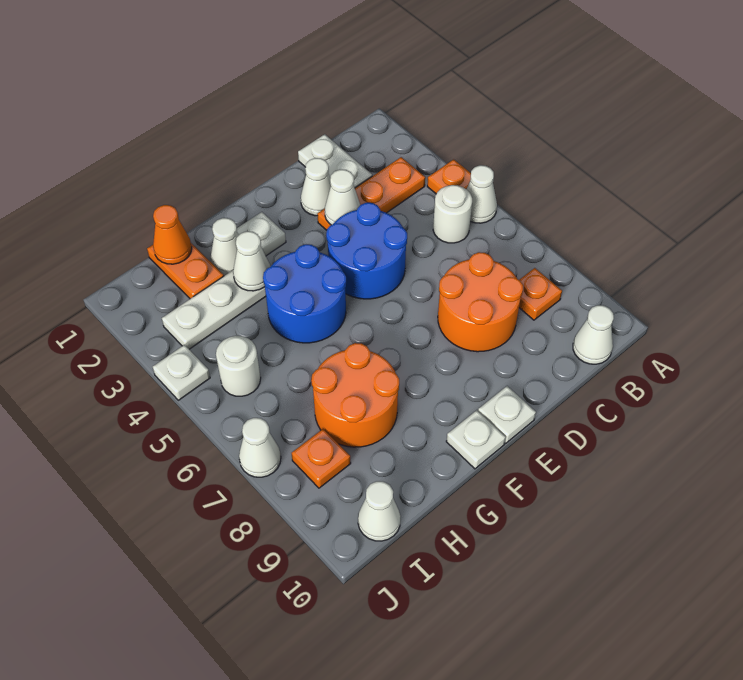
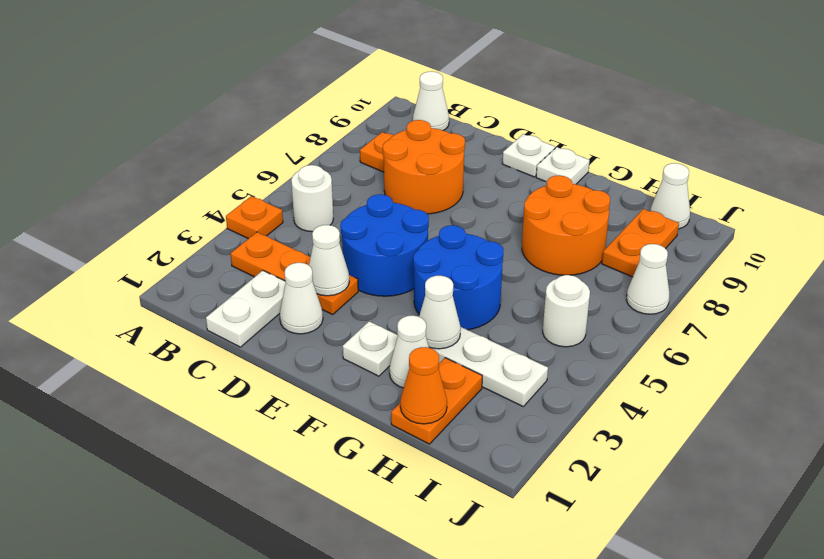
white 1x1 cone [467,165,497,223] -> none
orange 1x1 plate [292,429,351,488] -> orange 1x2 plate [602,209,679,277]
white 1x1 plate [153,345,210,400] -> none

